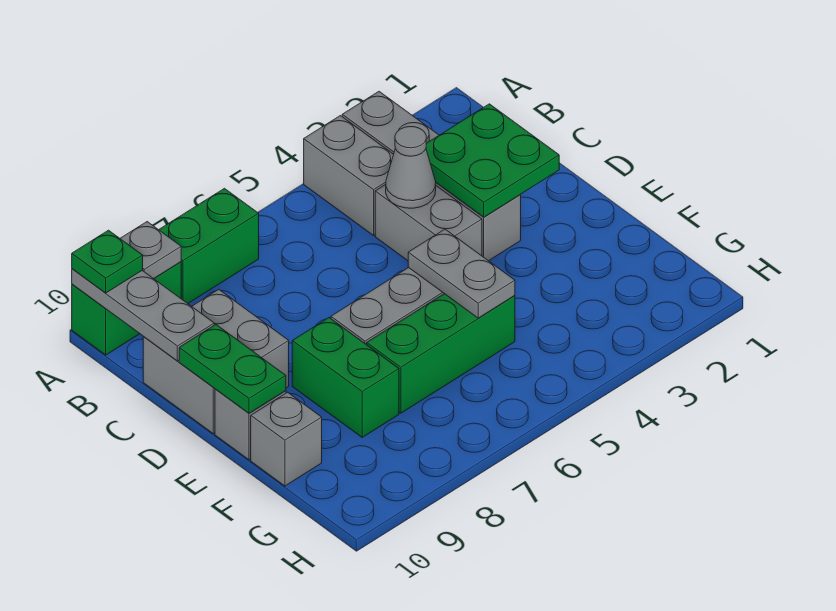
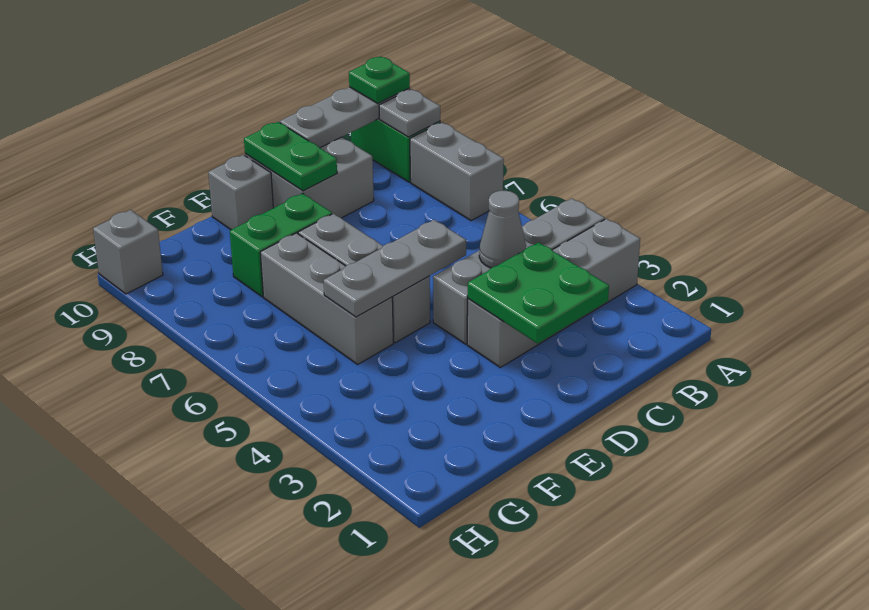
green 1x2 brick [159,188,259,303] -> grey 1x2 brick [410,122,504,220]
green 1x2 plate [179,325,286,413] -> green 1x2 plate turned to [244,122,337,191]
grey 1x2 plate [408,229,515,318] -> grey 1x3 plate [324,220,466,317]
green 1x3 brick [367,294,515,413] -> grey 1x3 brick [260,233,393,364]
grey 1x1 brick [251,392,322,486] -> grey 1x1 brick moved to [93,210,163,294]

